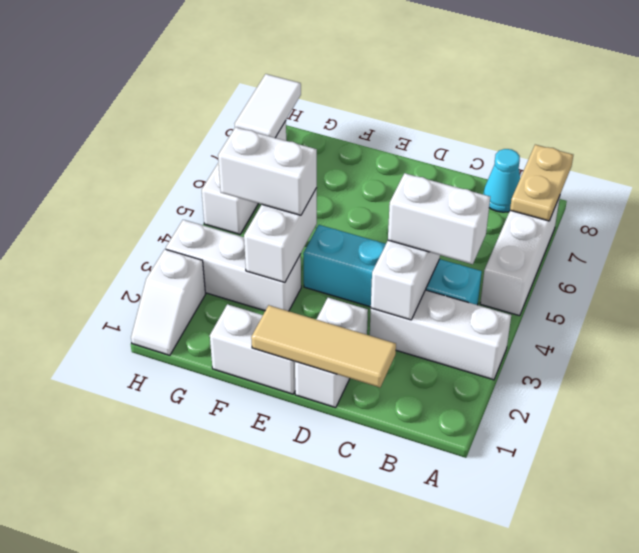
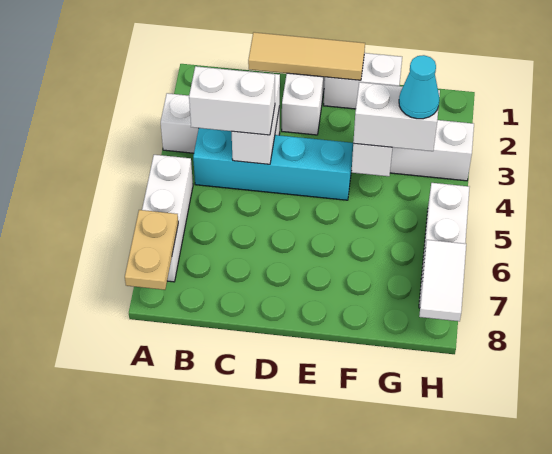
cyan 1x1 cone [483,149,520,212] -> cyan 1x1 cone moved to [399,55,439,119]
white 1x2 slope [131,249,205,355] -> none

